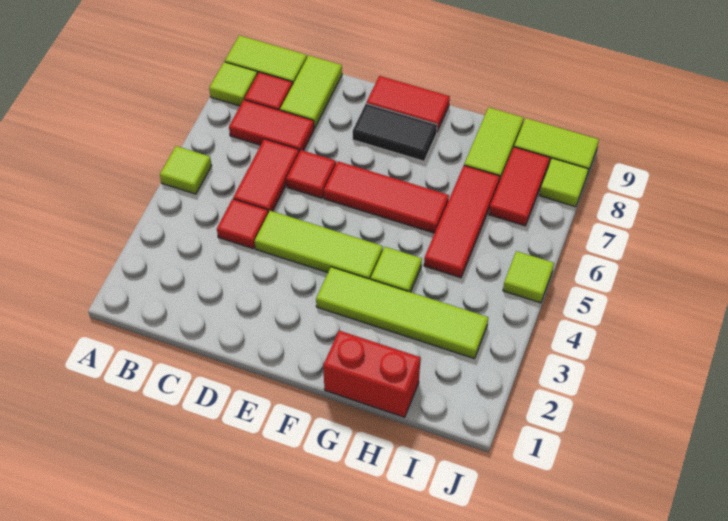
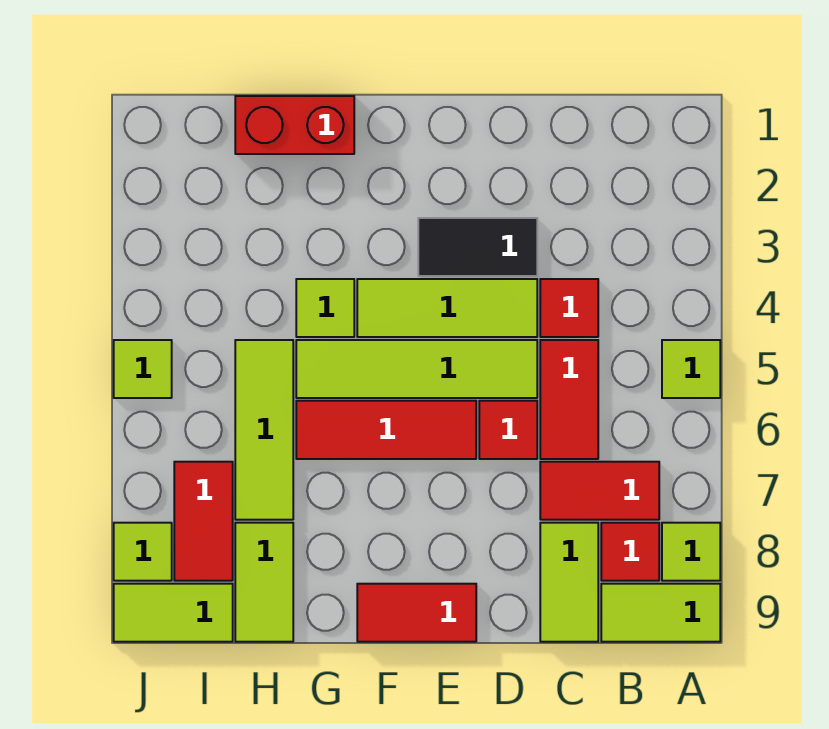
black 1x2 tile [353,104,437,161] -> black 1x2 tile moved to [418,218,537,276]
lime 1x4 tile [316,267,488,359] -> lime 1x4 tile moved to [296,340,537,398]
red 1x3 tile [424,166,500,278] -> lime 1x3 tile [235,340,293,520]

